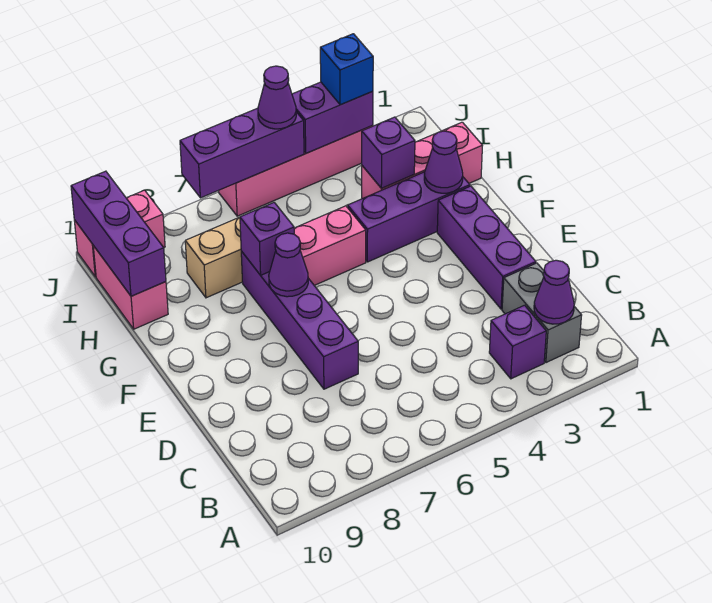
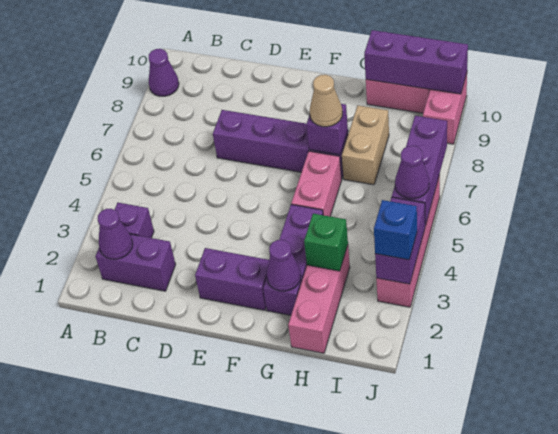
grey 1x2 brick [502,263,582,363] -> purple 1x2 brick [95,234,176,291]
purple 1x3 brick [437,186,536,309] -> purple 1x2 brick [195,248,269,310]
purple 1x1 cone [269,233,308,297] -> purple 1x1 cone moved to [149,49,179,96]
none -> tan 1x1 cone [310,75,343,127]
purple 1x1 brick [362,117,415,188] -> green 1x1 brick [304,214,348,271]

